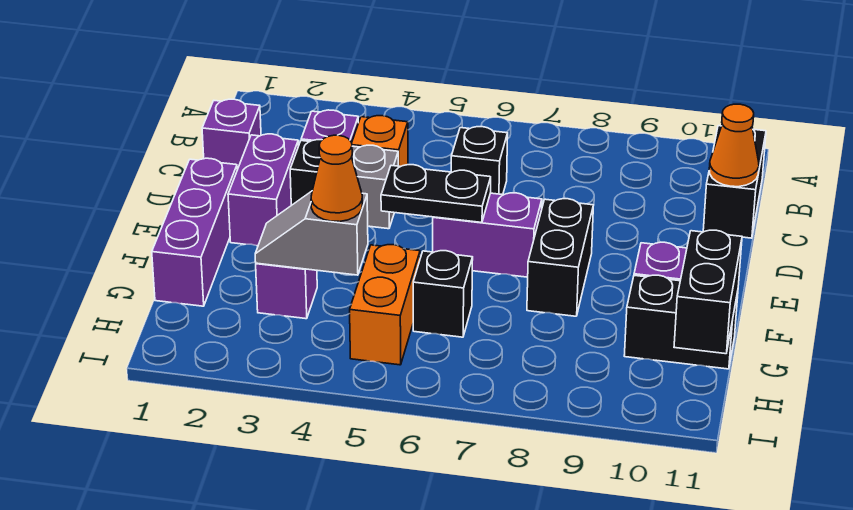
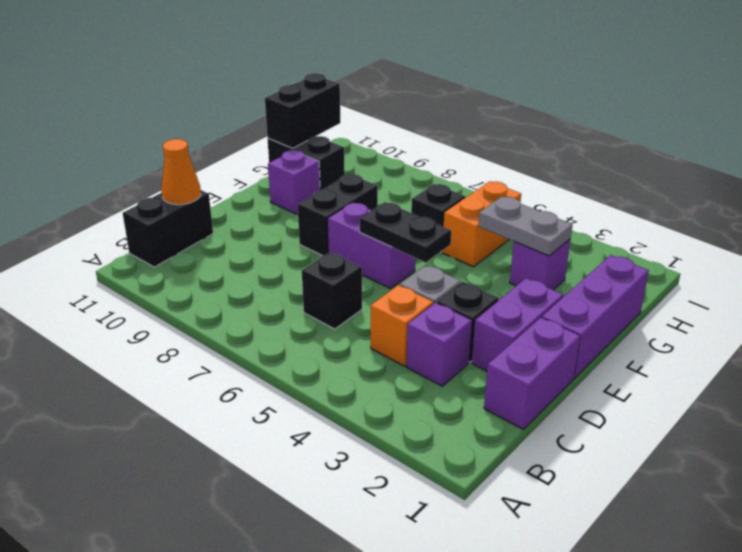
purple 1x1 brick [202,99,261,170] -> purple 1x2 brick [484,317,580,430]
grey 1x2 slope [255,191,368,275] -> grey 1x2 plate [478,197,572,256]
orange 1x1 cone [311,135,363,222] -> none

